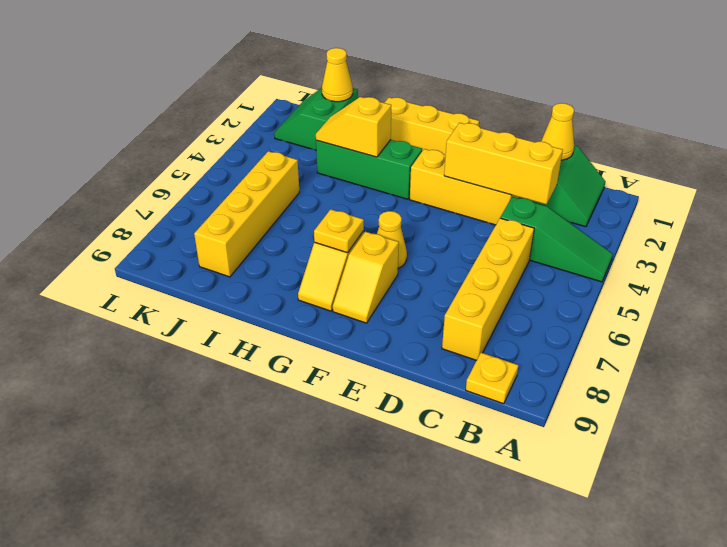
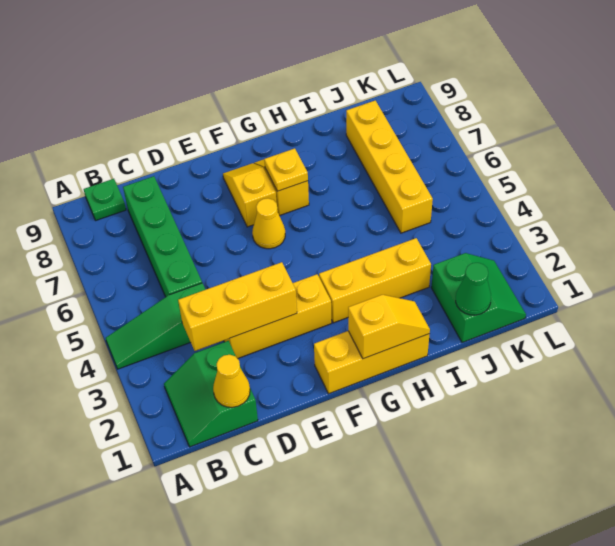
yellow 1x1 plate [466,353,519,404] -> green 1x1 plate [84,179,126,221]
yellow 1x4 brick [442,218,534,360] -> green 1x4 brick [123,176,202,297]
green 1x3 brick [316,140,422,199] -> yellow 1x3 brick [319,238,431,323]
yellow 1x2 slope [316,97,391,157] -> yellow 1x2 slope moved to [348,295,430,359]
yellow 1x1 cone [322,48,353,102] -> green 1x1 cone [456,263,491,315]

